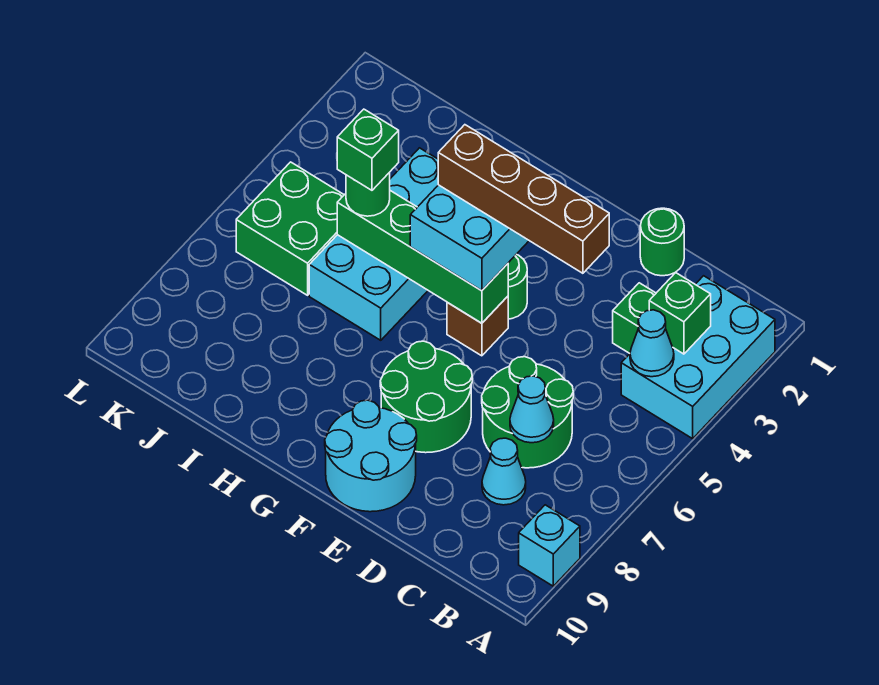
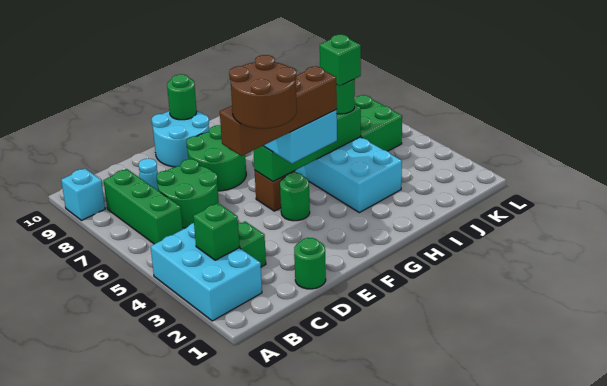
cyan 1x1 cone [630,310,674,377] -> none
none -> green 1x3 brick [103,169,183,244]
cyan 1x1 cone [510,376,554,443] -> none
none -> brown 2x2 round brick [229,55,297,129]
none -> green 1x1 round brick [167,74,197,120]

